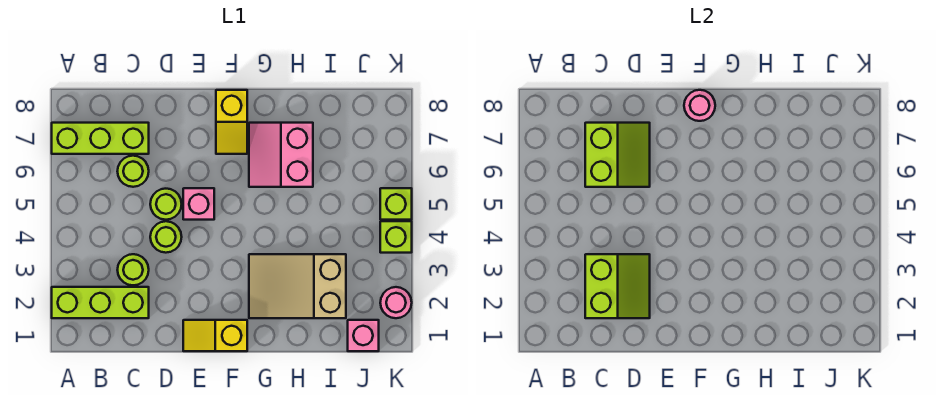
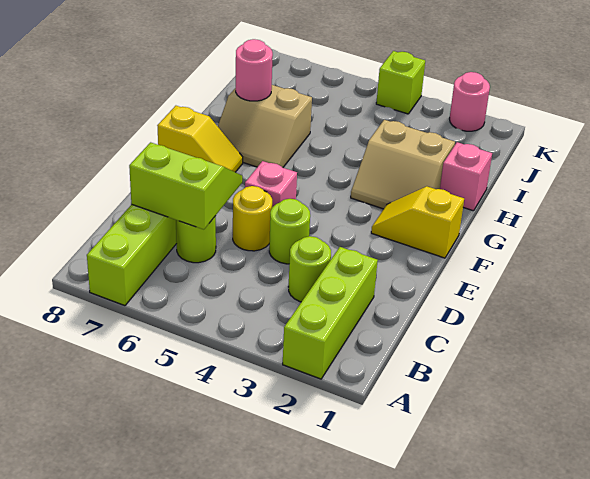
lime 2x2 slope [585,254,650,318] -> none
lime 1x1 round brick [150,189,182,220] -> yellow 1x1 round brick [233,186,272,251]
yellow 1x2 slope [183,320,247,351] -> yellow 1x2 slope turned to [371,187,464,258]
pink 1x1 round brick [684,90,715,121] -> pink 1x1 round brick moved to [236,39,273,101]
tan 2x3 slope [249,254,346,318] -> tan 2x2 slope [351,120,455,209]
pink 2x2 slope [249,123,313,187] -> tan 2x2 slope [218,85,312,168]
pink 1x1 brick [348,320,379,351] -> pink 1x1 brick moved to [440,142,492,211]
lime 1x1 brick [380,188,412,220] -> none

